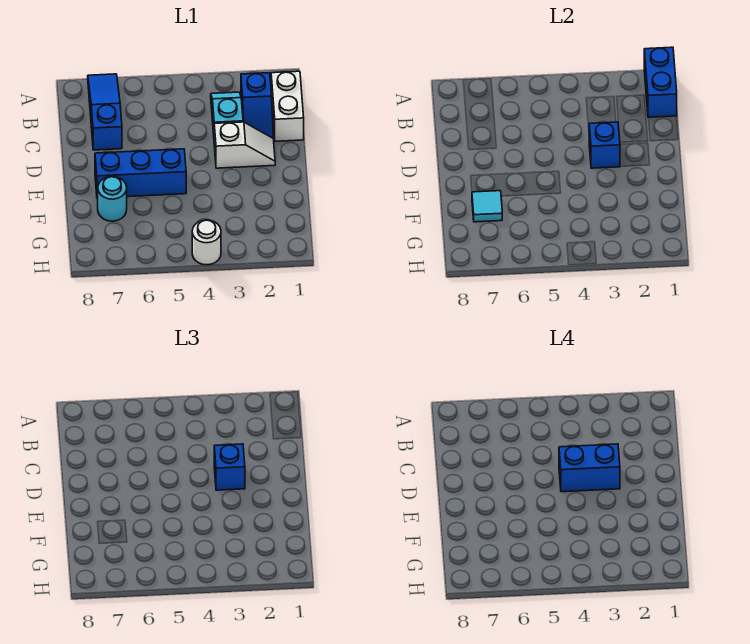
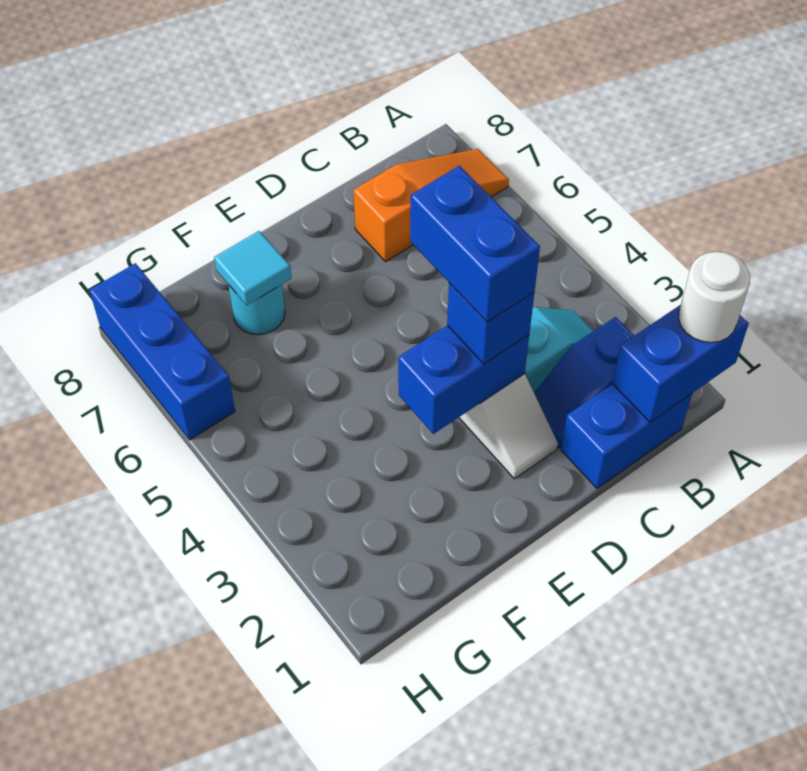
blue 1x3 slope [88,74,122,150] -> orange 1x3 slope [354,149,509,262]
white 1x2 brick [271,71,304,141] -> blue 1x2 brick [561,384,692,489]
blue 1x1 brick [589,122,620,168] -> blue 1x2 brick [398,325,529,434]
blue 1x3 brick [95,149,186,198] -> blue 1x3 brick moved to [90,263,235,440]
white 1x1 round brick [192,220,221,265] -> white 1x1 round brick moved to [679,252,750,343]

